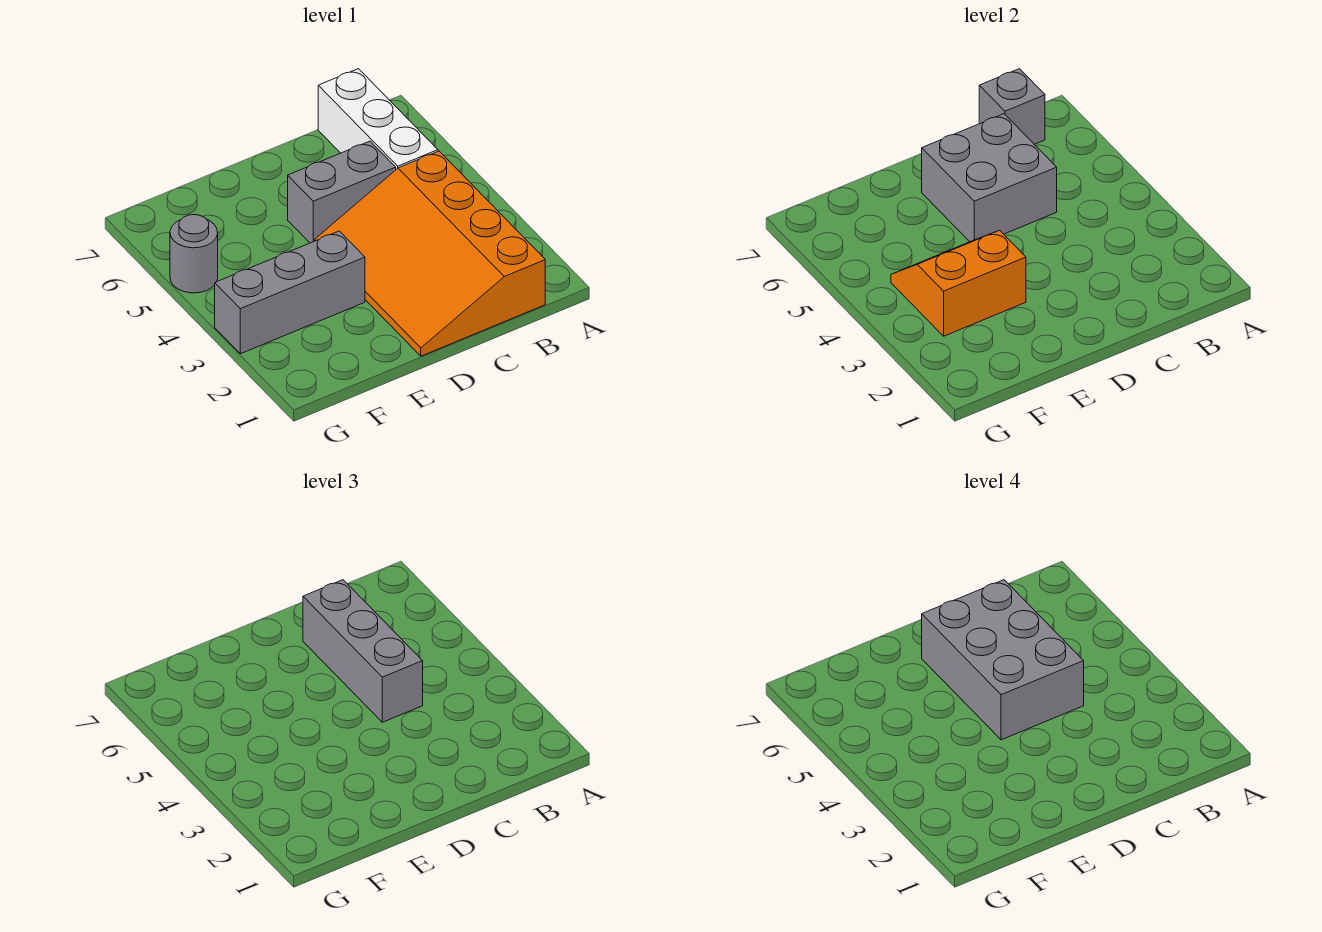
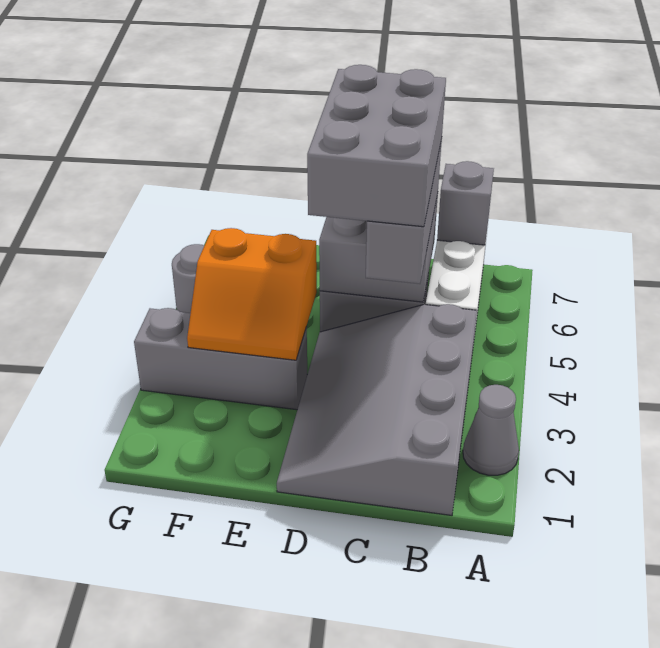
none -> grey 1x1 cone [463,385,519,475]
orange 3x4 slope [315,151,545,356] -> grey 3x4 slope [277,304,477,515]
orange 2x2 slope [891,230,1026,336] -> orange 2x2 slope turned to [187,228,317,360]

